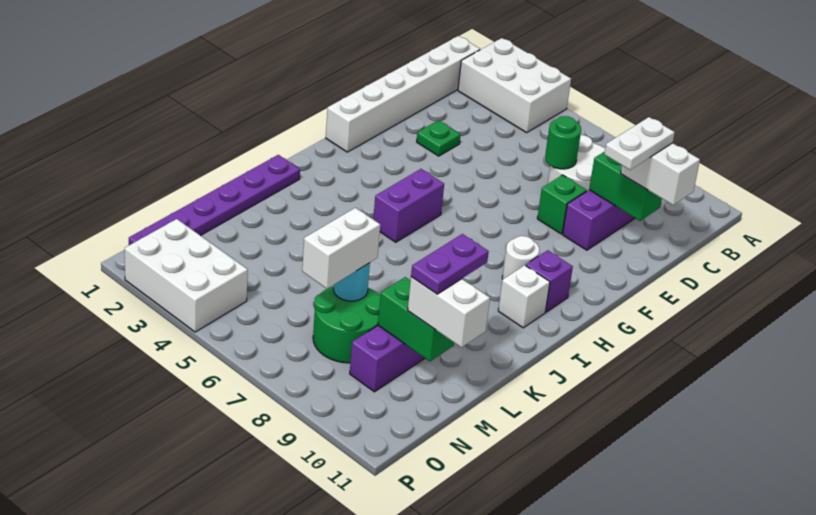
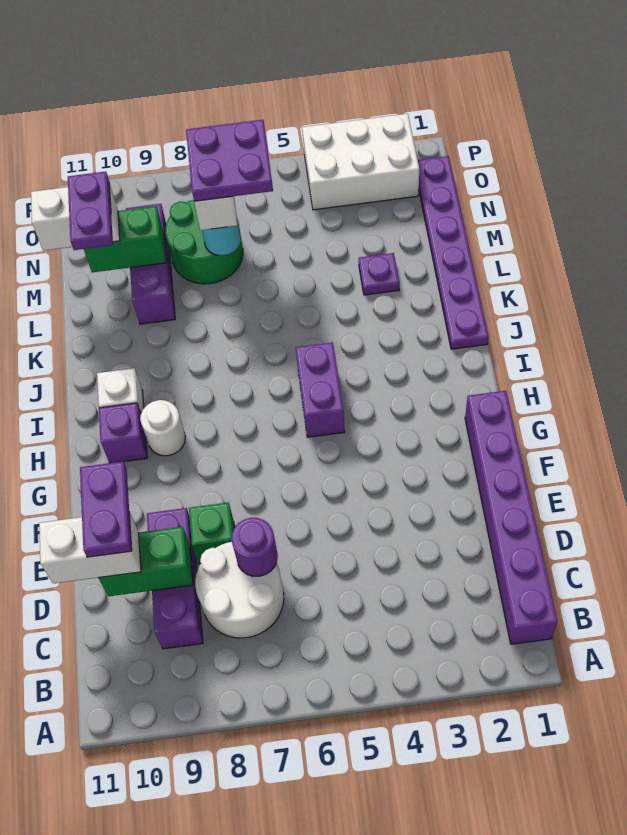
white 2x3 brick [458,38,571,133] -> none
white 1x6 brick [326,36,480,152] -> purple 1x6 brick [465,391,557,644]
green 1x1 round brick [545,116,581,169] -> purple 1x1 round brick [231,518,278,576]
white 1x2 plate [604,117,675,170] -> purple 1x2 plate [80,461,132,557]
green 1x1 plate [417,120,461,156] -> none
none -> purple 1x1 plate [359,253,399,295]
none -> purple 2x2 plate [186,120,273,202]

